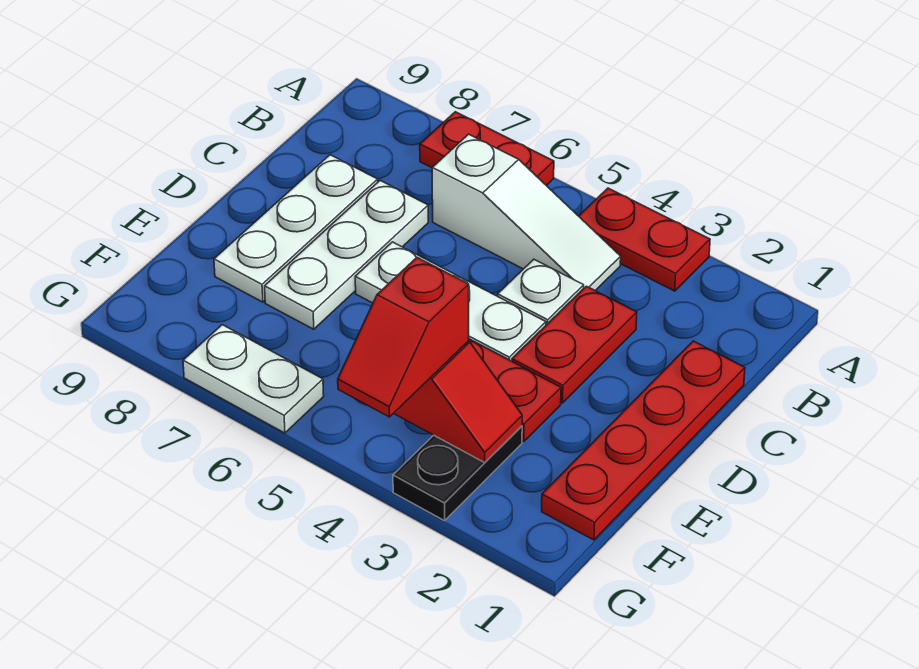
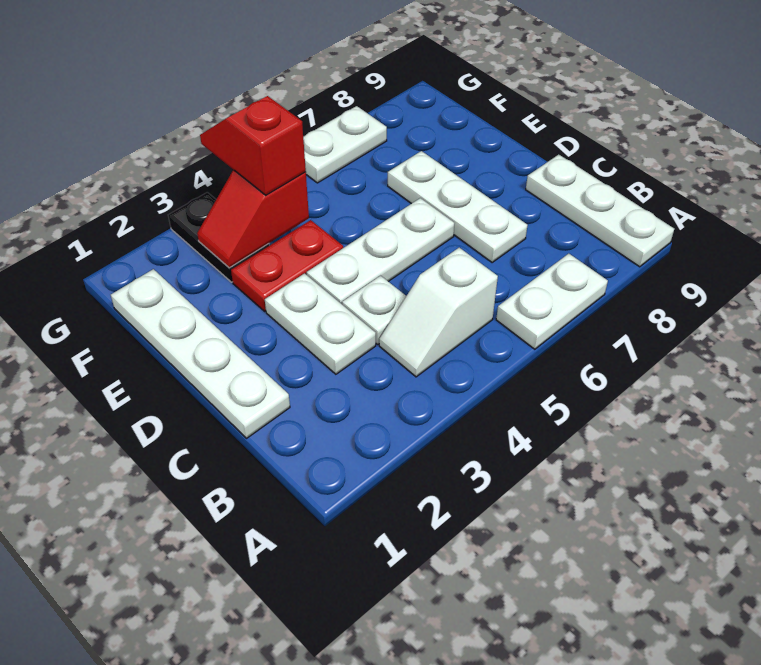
red 1x2 plate [579,188,710,291] -> none
red 1x2 plate [420,112,554,186] -> white 1x2 plate [496,254,608,349]
white 1x3 slope [432,134,621,291] -> white 1x2 slope [379,248,498,377]
red 1x4 plate [542,341,745,540] -> white 1x4 plate [111,269,290,438]
red 1x2 plate [512,286,637,403] -> white 1x2 plate [265,273,376,374]
white 1x3 plate [214,155,378,302] -> white 1x3 plate moved to [526,155,674,267]

